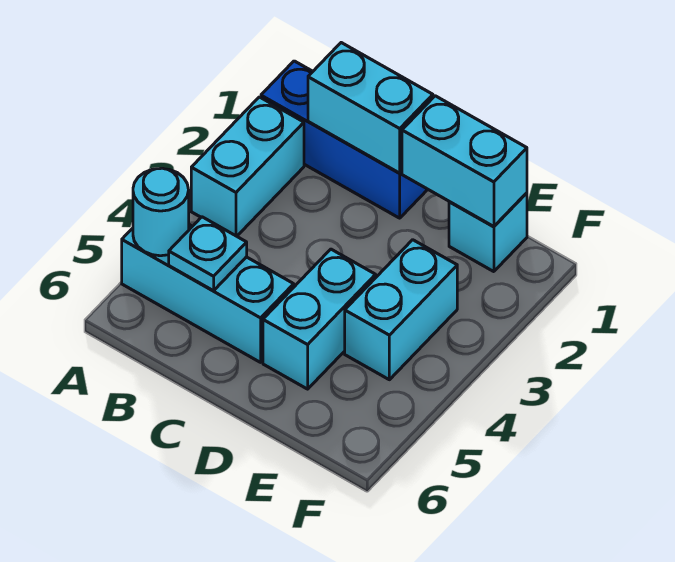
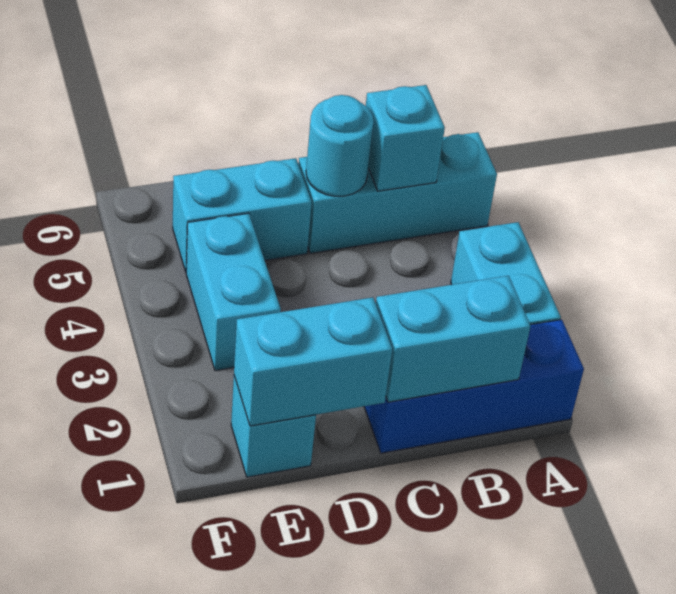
cyan 1x1 round brick [133,168,189,256] -> cyan 1x1 round brick moved to [306,95,374,196]
cyan 1x1 plate [169,217,247,291] -> cyan 1x1 brick [366,85,445,191]
cyan 1x2 brick [263,249,376,389] -> cyan 1x2 brick turned to [173,158,312,272]

